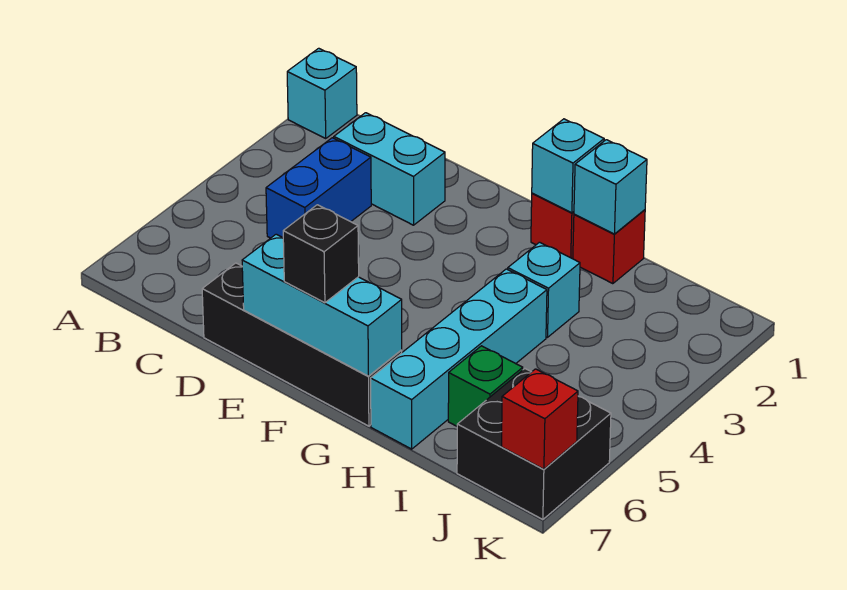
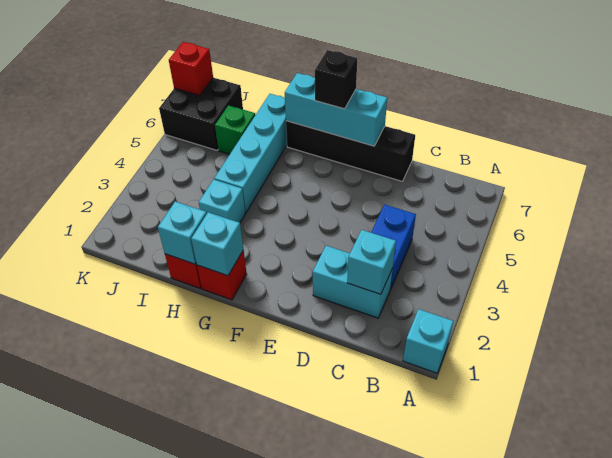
none -> cyan 1x1 brick [347,230,396,294]

